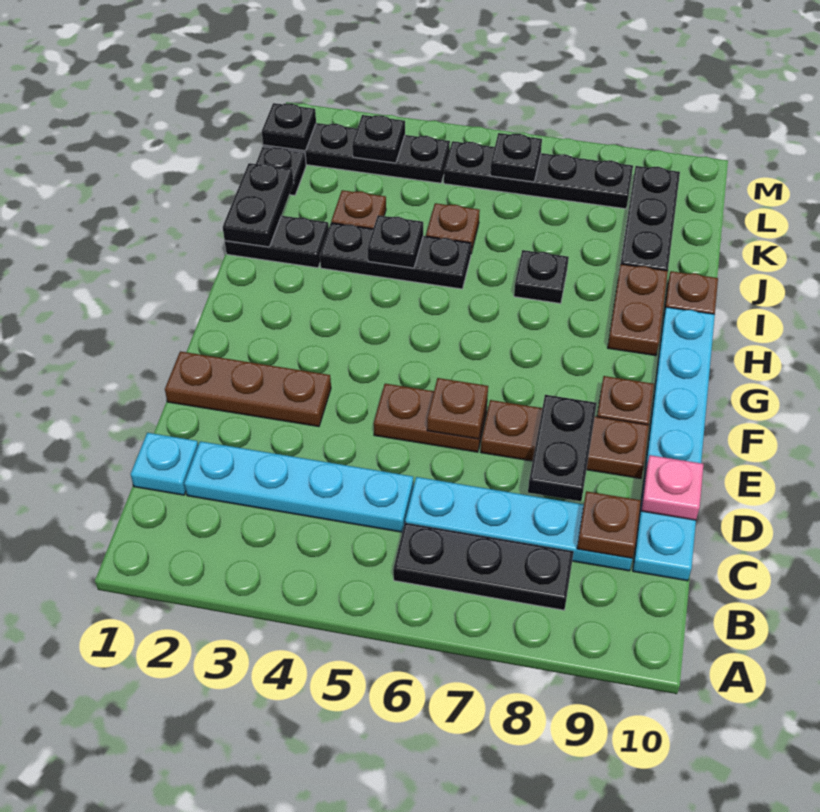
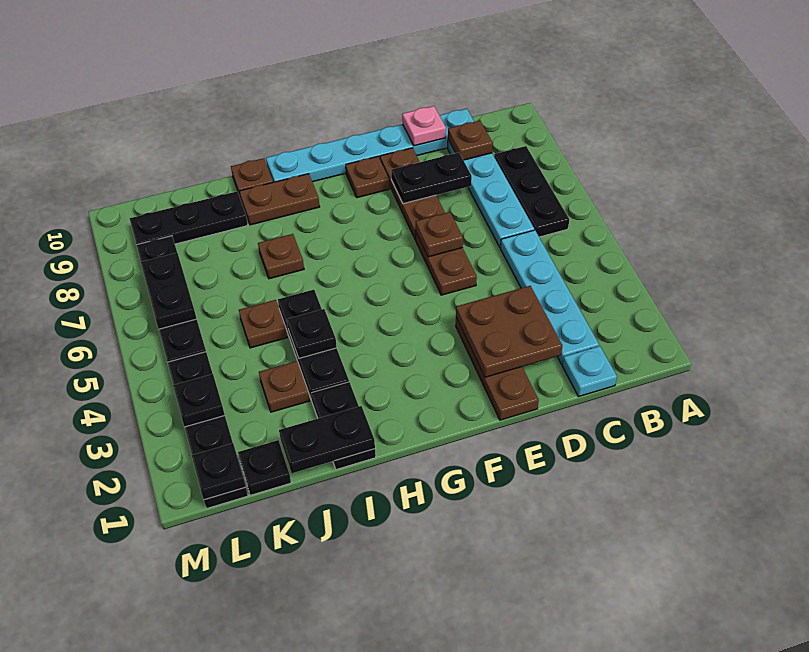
none -> brown 2x2 plate [456,286,562,377]
black 1x1 plate [514,250,569,304] -> brown 1x1 plate [258,234,304,279]
black 1x1 plate [490,133,542,182] -> black 1x2 plate [141,253,197,329]

